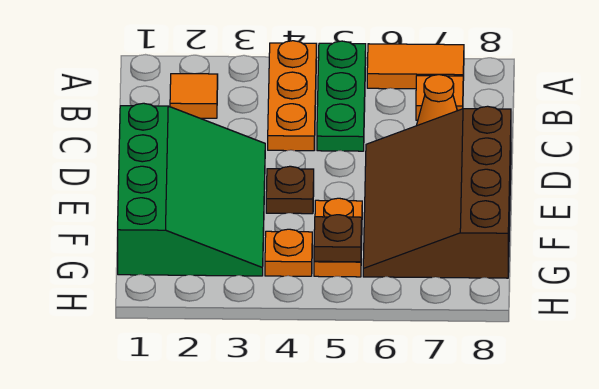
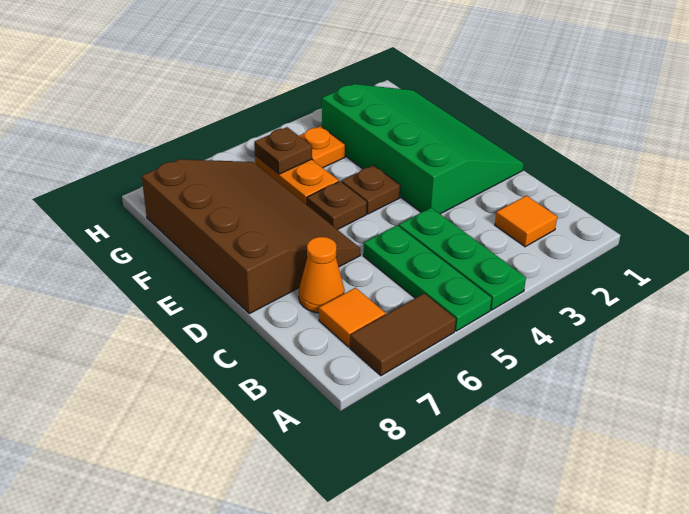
orange 1x3 plate [268,41,317,151] -> green 1x3 plate [399,208,526,310]
orange 1x2 tile [367,44,464,89] -> brown 1x2 tile [350,293,456,376]
green 3x4 slope [118,103,265,276] -> green 3x4 slope turned to [322,84,524,214]
none -> brown 1x1 plate [307,181,367,230]

